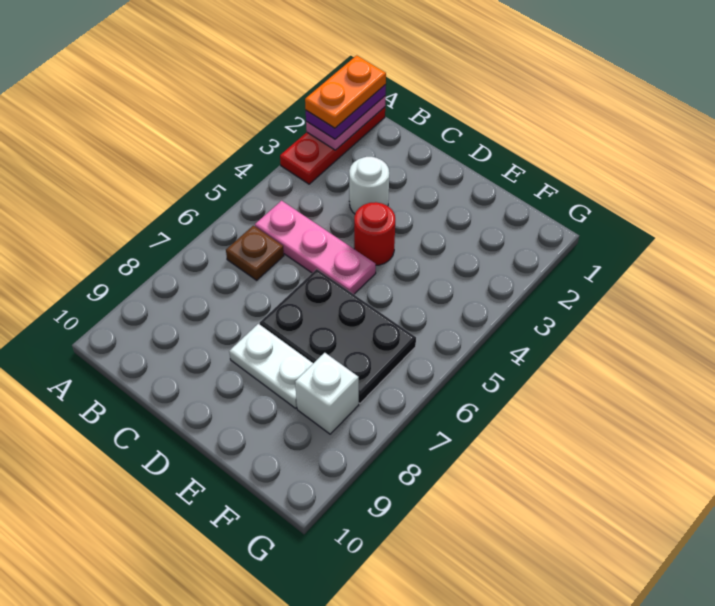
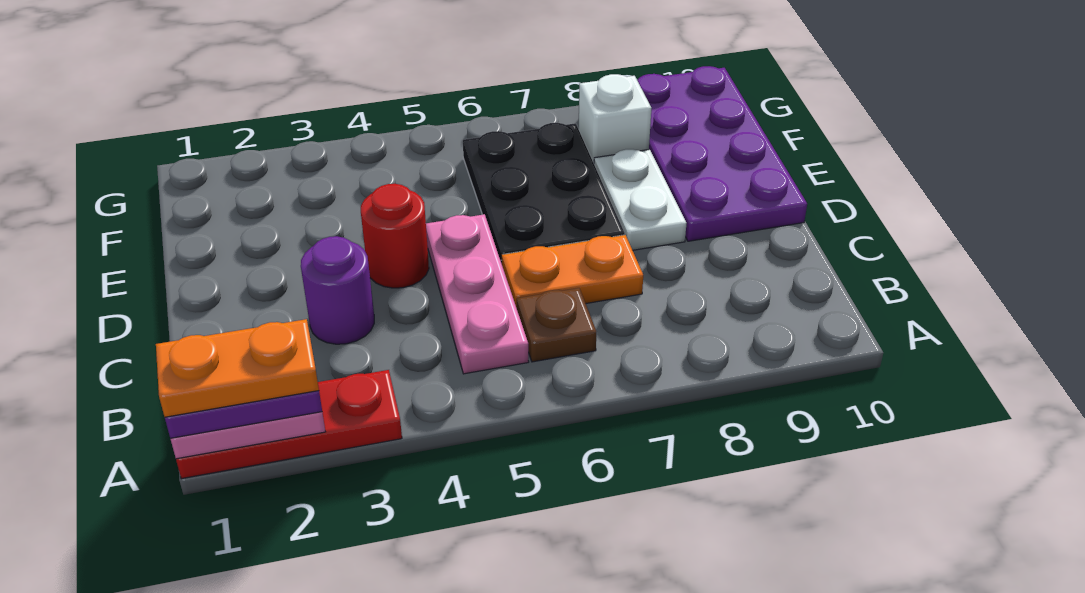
white 1x1 round brick [349,157,389,214] -> purple 1x1 round brick [301,236,374,344]
none -> orange 1x2 plate [502,235,643,308]
none -> purple 2x4 plate [637,66,807,241]

